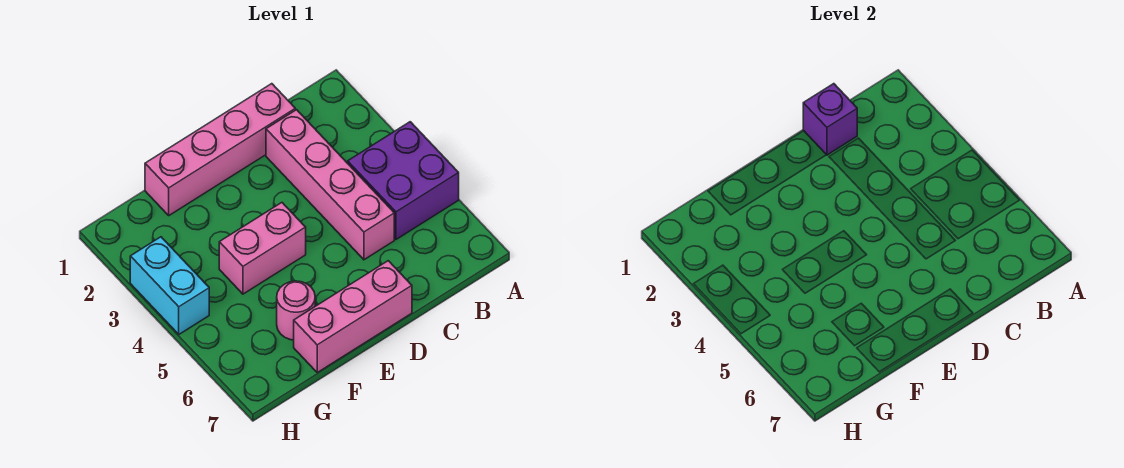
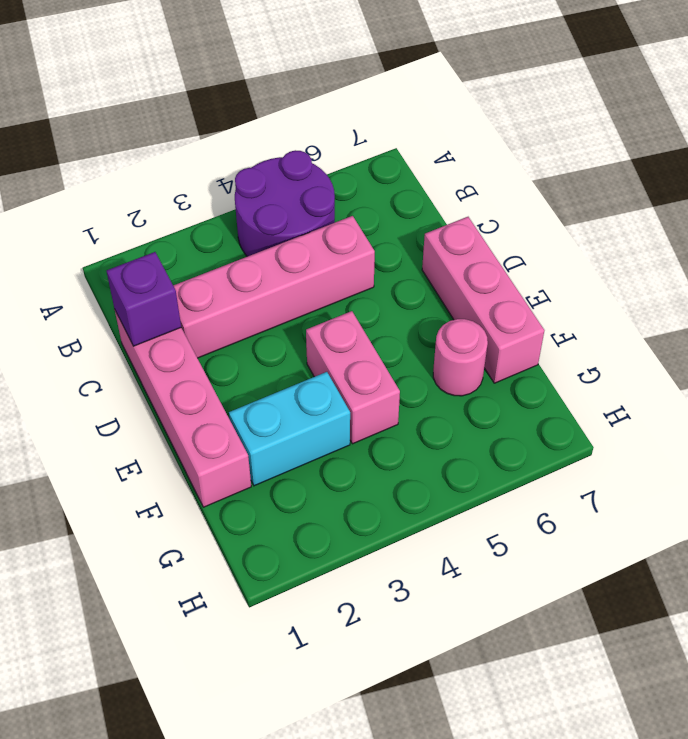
purple 2x2 brick [348,122,459,239] -> purple 2x2 round brick [235,150,335,257]
cyan 1x2 brick [130,237,209,334] -> cyan 1x2 brick moved to [229,372,350,486]

